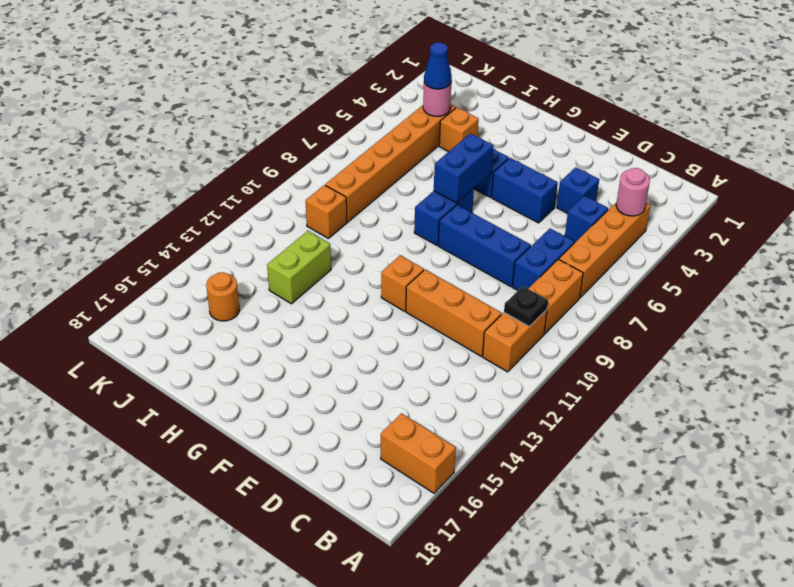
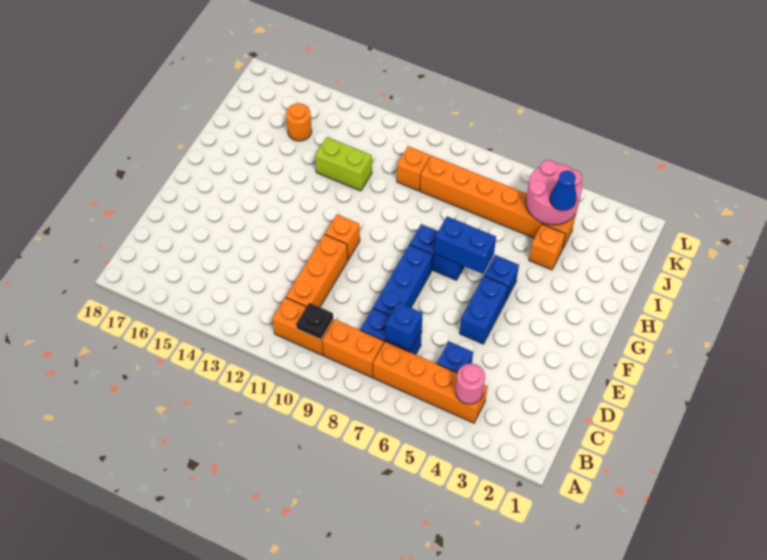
orange 1x2 brick [381,413,456,493] -> none
blue 1x1 brick [557,167,599,214] -> blue 1x1 brick moved to [386,302,423,351]
pink 1x1 round brick [423,83,451,116] -> pink 2x2 round brick [526,160,582,225]

